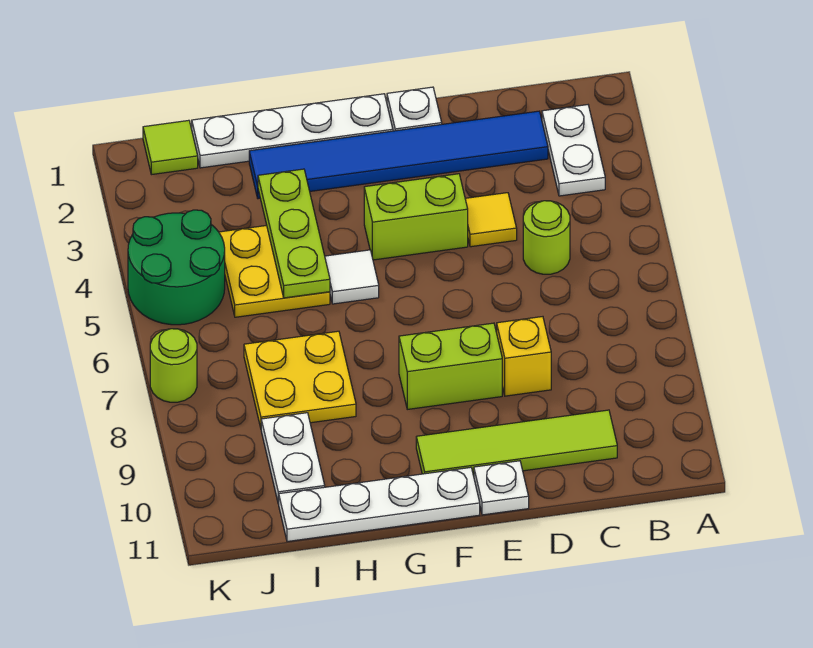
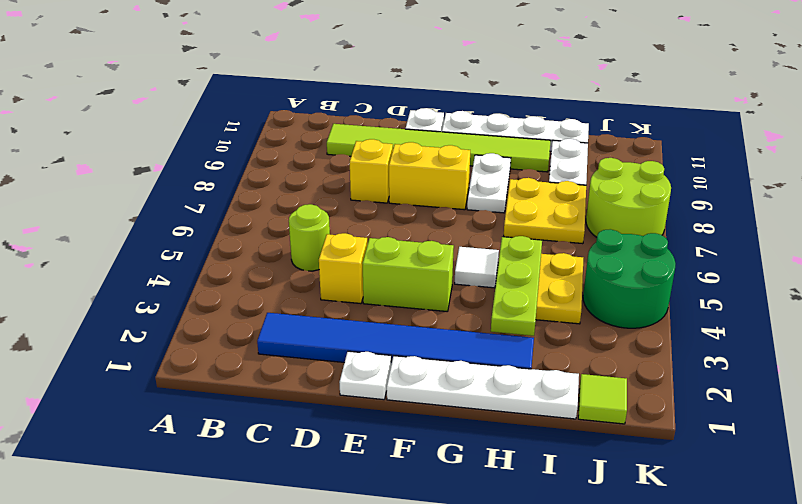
white 1x2 plate [542,105,605,196] -> white 1x2 plate moved to [467,153,511,213]
lime 1x4 tile [416,410,617,476] -> lime 1x6 tile [327,124,551,172]
yellow 1x1 tile [465,193,517,247] -> yellow 1x1 brick [319,233,367,304]
lime 1x2 brick [399,323,502,409] -> yellow 1x2 brick [389,142,470,210]
lime 1x1 round brick [150,329,197,402] -> lime 2x2 round brick [586,158,671,237]

